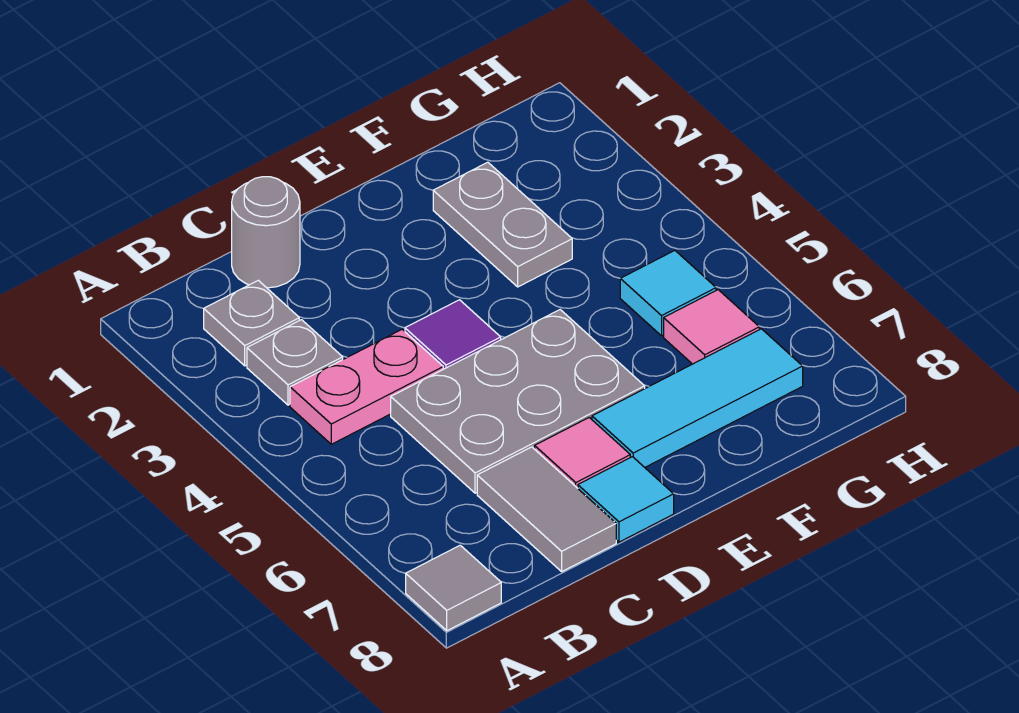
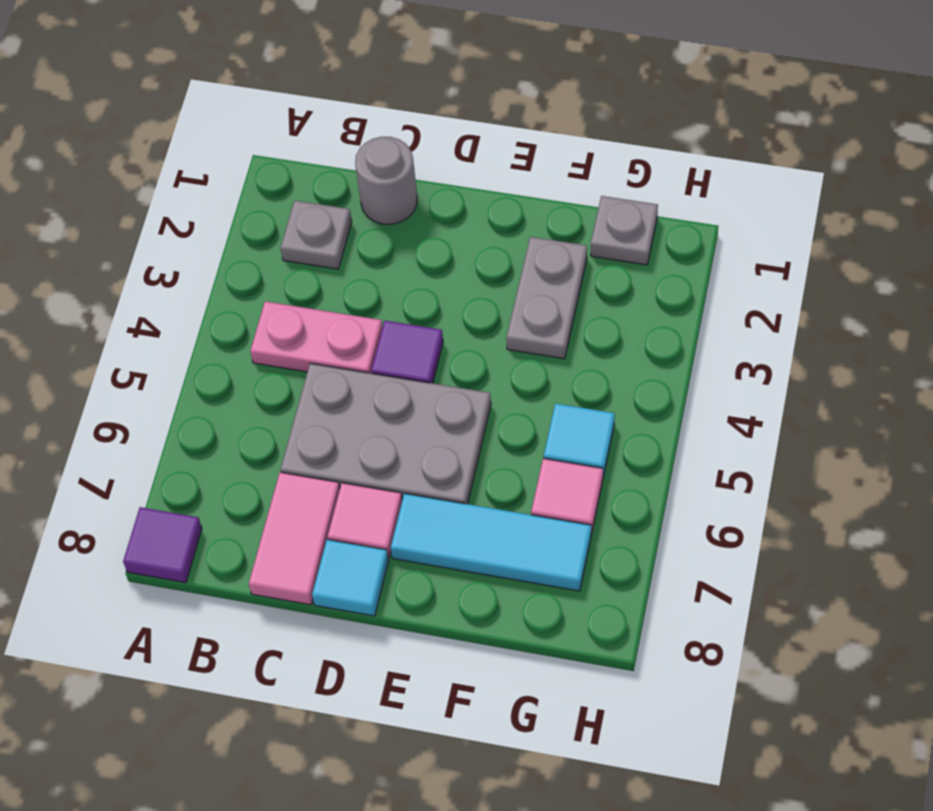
grey 1x1 tile [406,545,501,631] -> purple 1x1 tile [123,507,202,583]
grey 1x1 plate [247,320,343,405] -> grey 1x1 plate moved to [591,196,658,265]
grey 1x2 tile [477,447,616,571] -> pink 1x2 tile [249,472,340,605]

